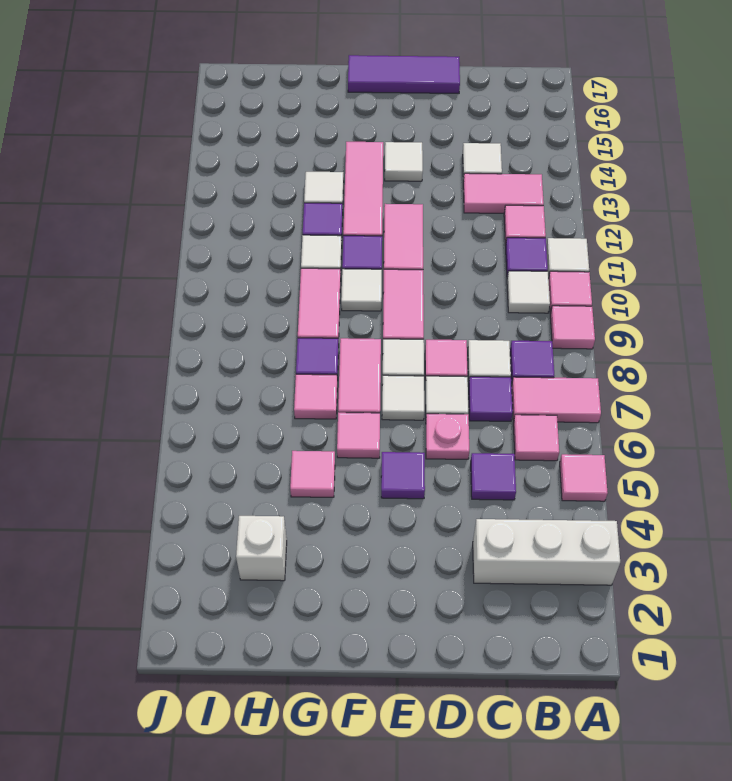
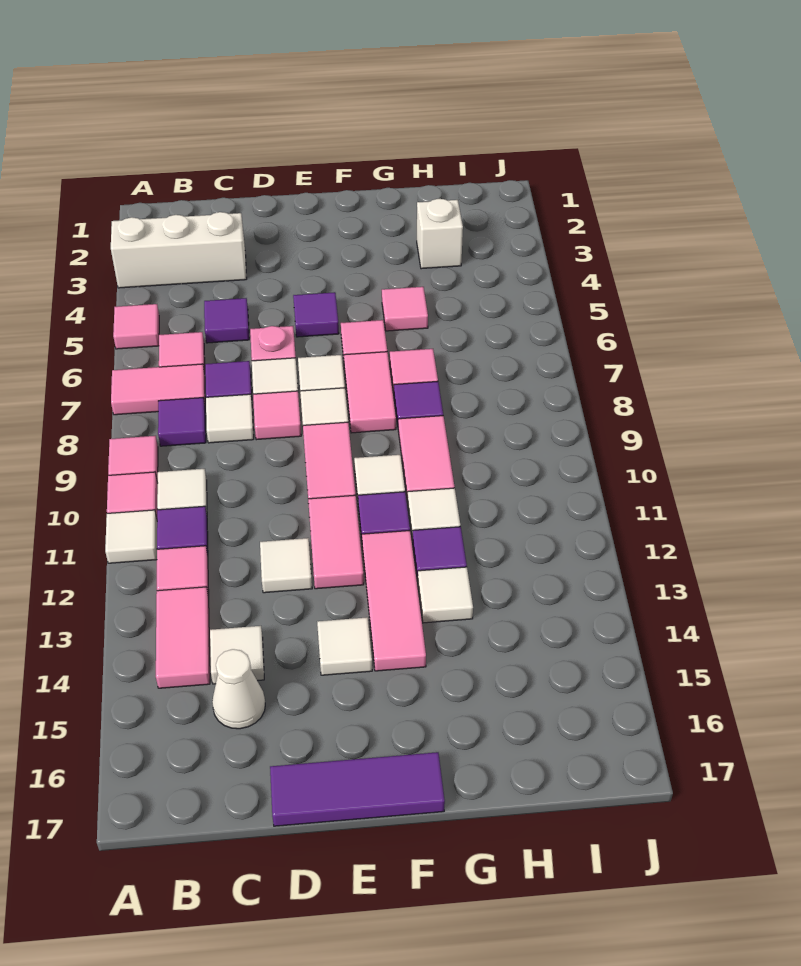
pink 1x2 tile [463,173,544,213] -> pink 1x2 tile turned to [156,587,210,688]
none -> white 1x1 cone [212,649,265,729]
none -> white 1x1 tile [260,538,312,593]

